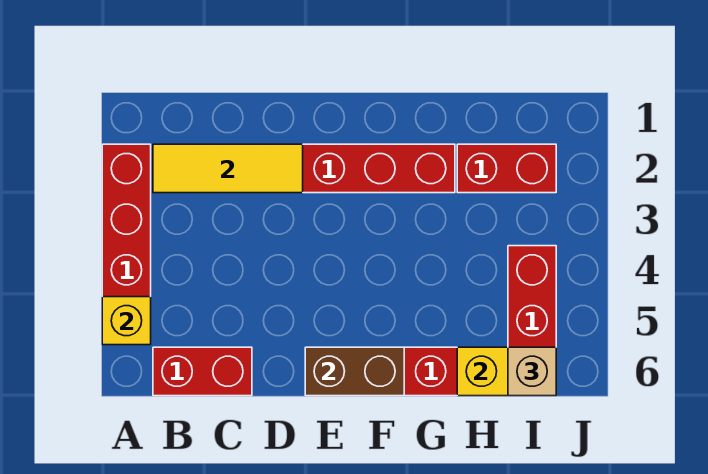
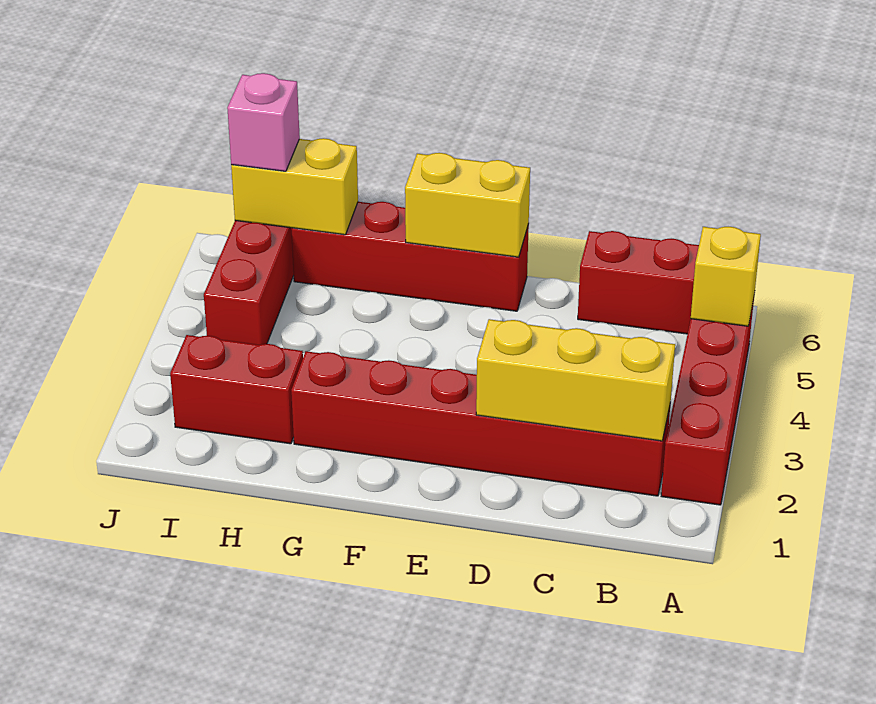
yellow 1x3 tile [153,144,303,193] -> yellow 1x3 brick [476,319,675,441]
brown 1x2 brick [305,347,404,396] -> yellow 1x2 brick [405,153,530,257]
tan 1x1 brick [508,347,556,396] -> pink 1x1 brick [227,73,300,171]

